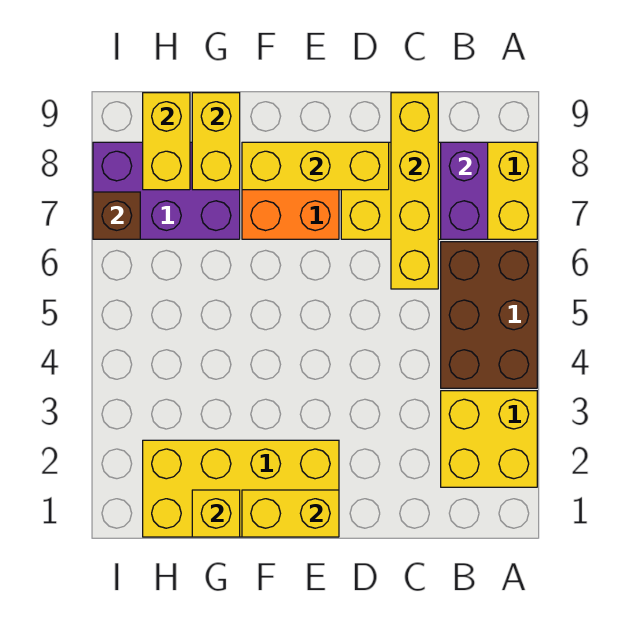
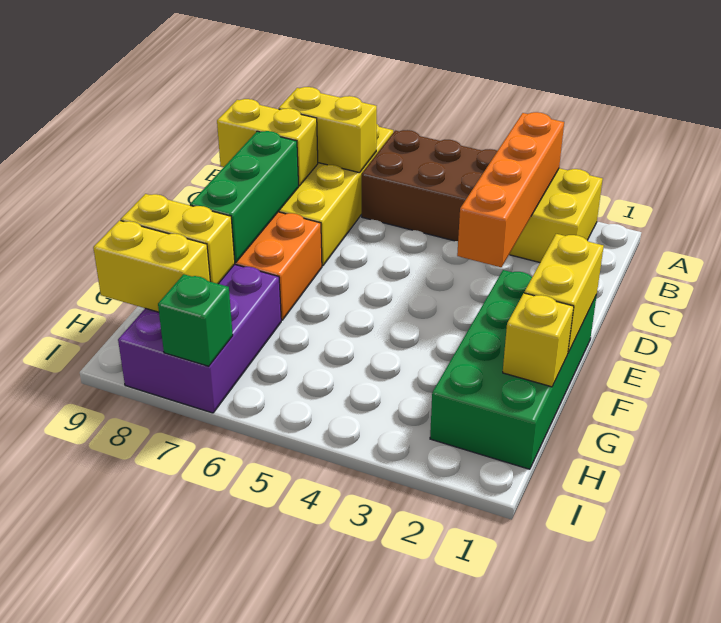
none -> orange 1x4 brick [457,112,564,267]
purple 1x2 brick [441,142,488,239] -> yellow 1x2 brick [279,87,377,173]
yellow 1x4 brick [391,93,438,289] -> yellow 1x2 brick [217,99,318,186]
yellow 1x3 brick [242,142,389,190] -> green 1x3 brick [190,131,299,263]
yellow 2x4 brick [143,440,339,537] -> green 2x4 brick [430,270,597,469]
brown 1x1 brick [93,192,140,239] -> green 1x1 brick [158,274,233,366]

